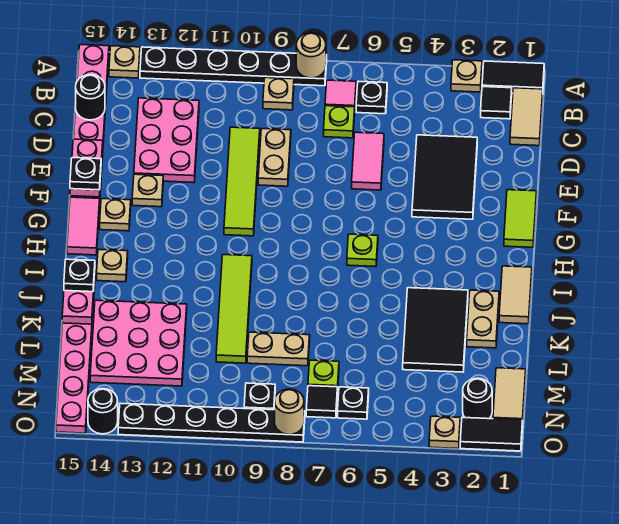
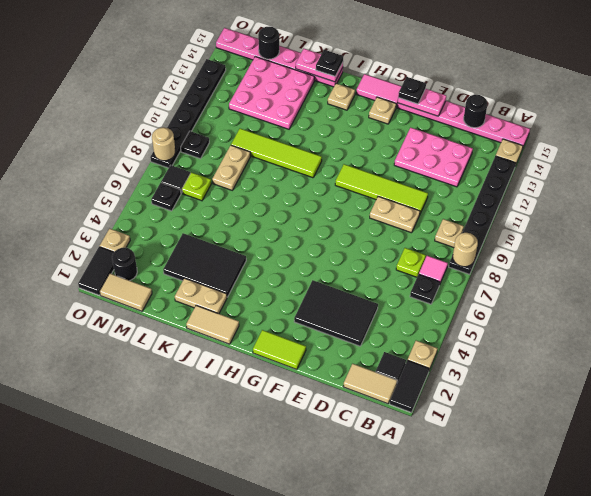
pink 1x2 tile [352,132,384,190] -> none
tan 1x1 plate [132,174,163,207] -> none
lime 1x1 plate [347,234,378,267] -> none
black 1x1 round brick [88,389,118,434] -> black 1x1 round brick moved to [258,27,279,59]

